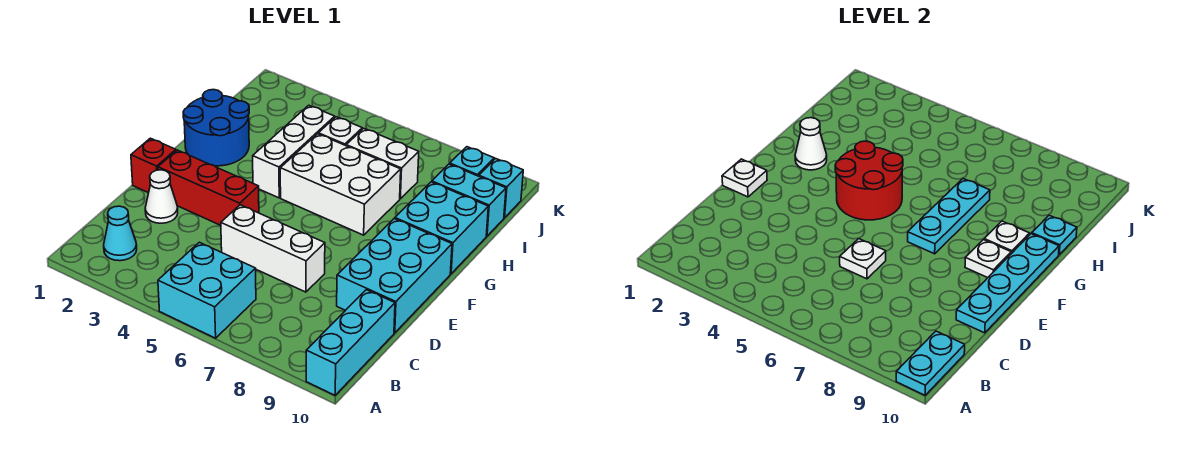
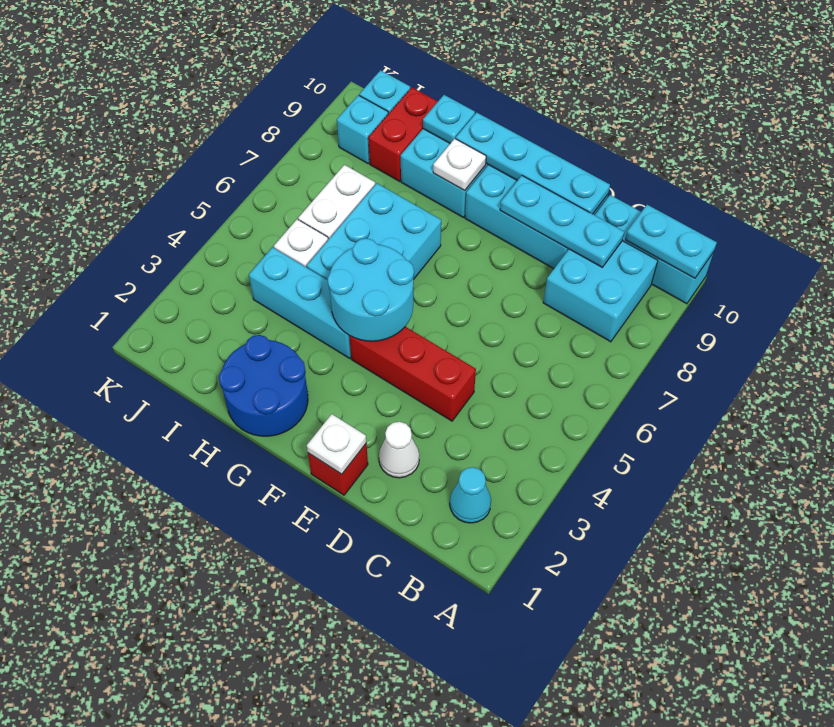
cyan 2x2 brick [158,242,256,338] -> cyan 2x2 brick moved to [543,241,658,342]
white 1x3 brick [221,205,325,292] -> none
white 1x1 plate [840,239,886,279] -> none
red 1x3 brick [158,150,259,225] -> red 1x3 brick turned to [349,327,476,421]
red 2x2 round brick [835,141,903,220] -> cyan 2x2 round brick [328,238,414,341]
cyan 1x3 plate [908,179,990,254] -> cyan 1x3 plate moved to [500,176,624,267]
white 1x1 plate [965,240,1011,278] -> none
white 1x1 cone [795,118,827,170] -> none
white 1x3 brick [253,105,335,198] -> cyan 1x3 brick [249,247,351,358]
white 2x3 brick [280,134,401,235] -> cyan 2x3 brick [307,183,441,280]
cyan 1x2 brick [432,164,506,236] -> red 1x2 brick [368,88,438,181]

